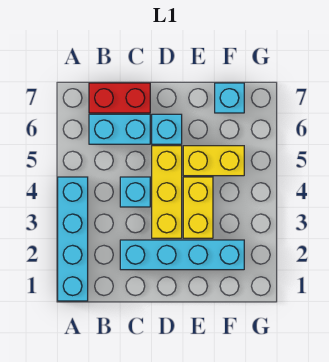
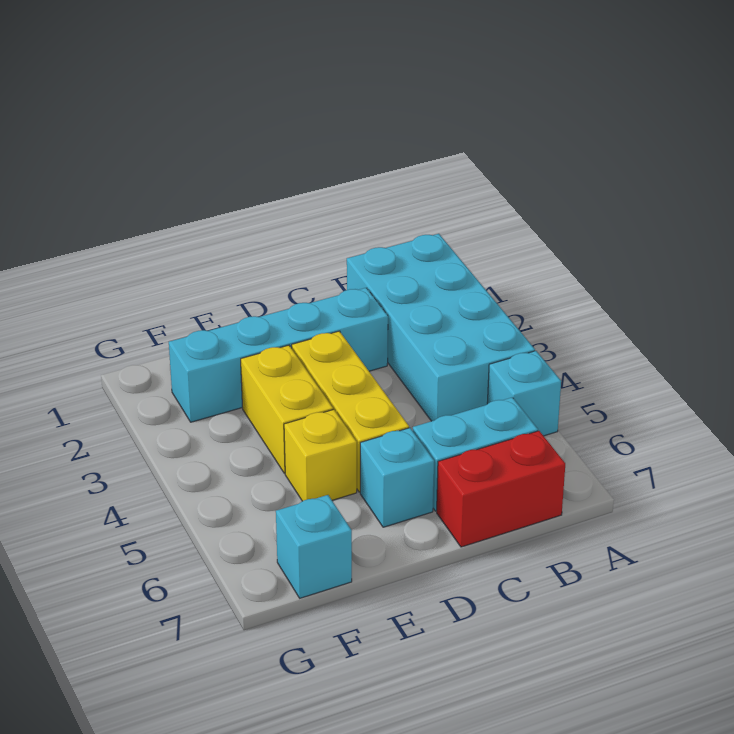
cyan 1x4 brick [58,177,88,301] -> cyan 2x4 brick [347,234,535,421]
cyan 1x1 brick [120,177,150,207] -> cyan 1x1 brick moved to [487,351,561,436]
yellow 1x2 brick [183,146,244,176] -> yellow 1x1 brick [284,410,357,501]

